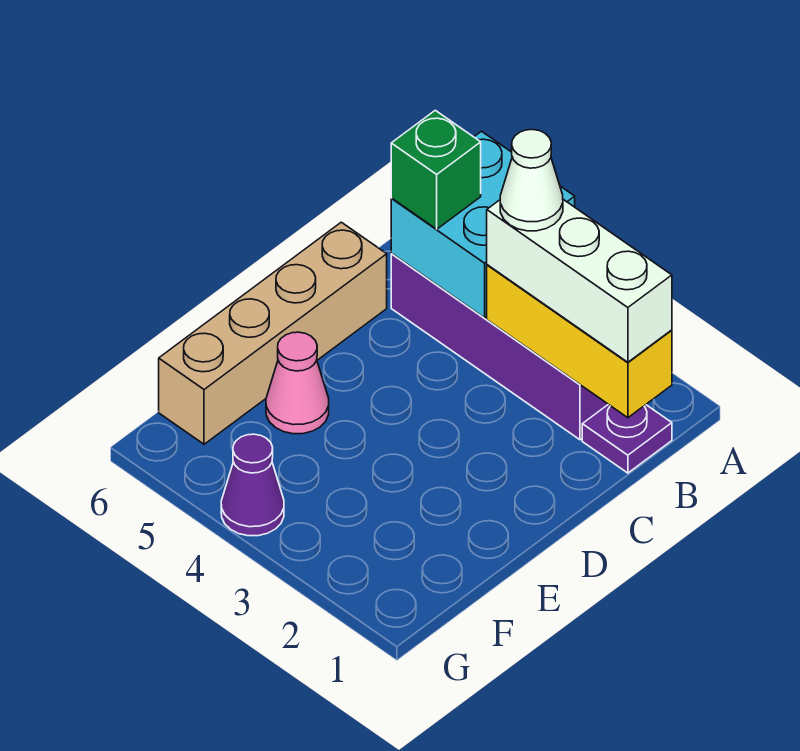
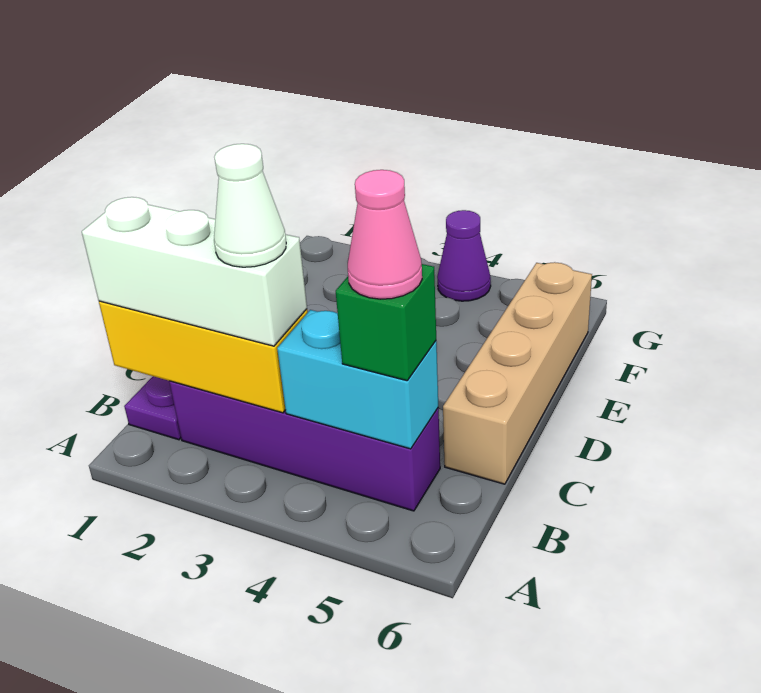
cyan 2x2 brick [391,131,575,318] -> cyan 1x2 brick [277,310,438,449]
pink 1x1 cone [266,332,329,434] -> pink 1x1 cone moved to [348,170,422,299]

